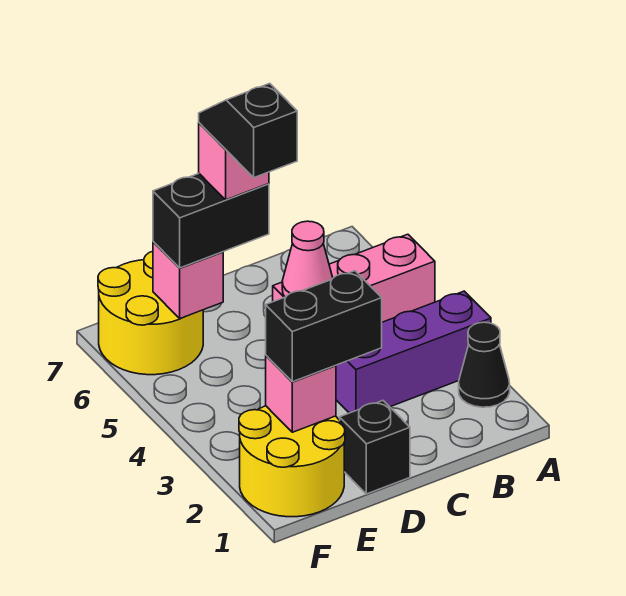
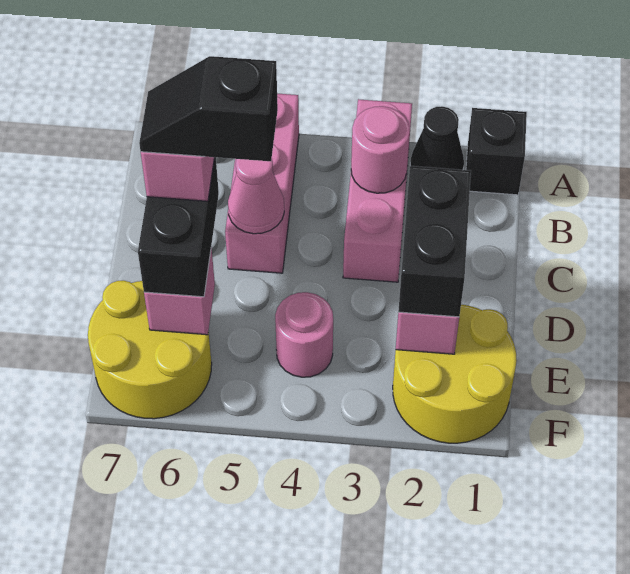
purple 1x3 brick [336,291,491,413] -> pink 1x3 brick [343,99,412,282]
none -> pink 1x1 round brick [351,106,410,193]
black 1x1 brick [340,401,410,494] -> black 1x1 brick moved to [466,108,527,195]
none -> pink 1x1 round brick [275,292,333,377]

